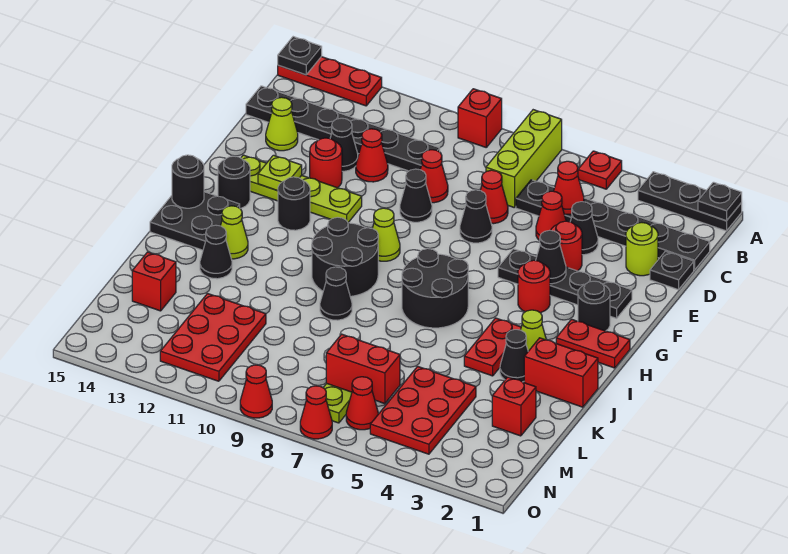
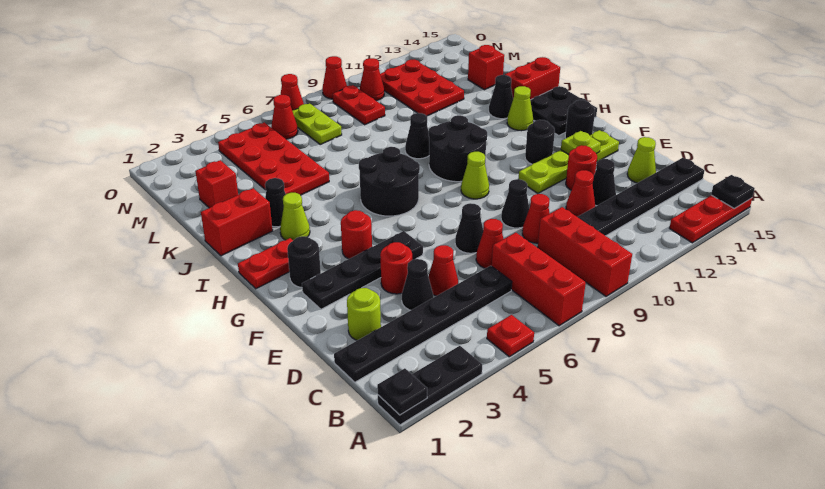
lime 1x3 brick [486,110,562,208] -> red 1x3 brick [492,233,586,326]
red 1x1 brick [458,89,502,147] -> red 1x3 brick [538,207,632,296]
red 1x1 cone [554,161,584,214] -> red 1x1 cone moved to [359,58,384,101]
black 1x1 plate [650,251,694,290] -> none
black 1x1 cone [536,230,566,284] -> none
black 1x1 round brick [172,155,204,208] -> none
red 1x2 plate [464,318,521,376] -> red 1x2 plate moved to [333,85,385,125]
red 2x3 plate [370,366,476,454] -> red 2x4 plate [218,123,329,195]
red 1x2 brick [326,334,400,404] -> red 1x2 brick moved to [505,57,560,100]

